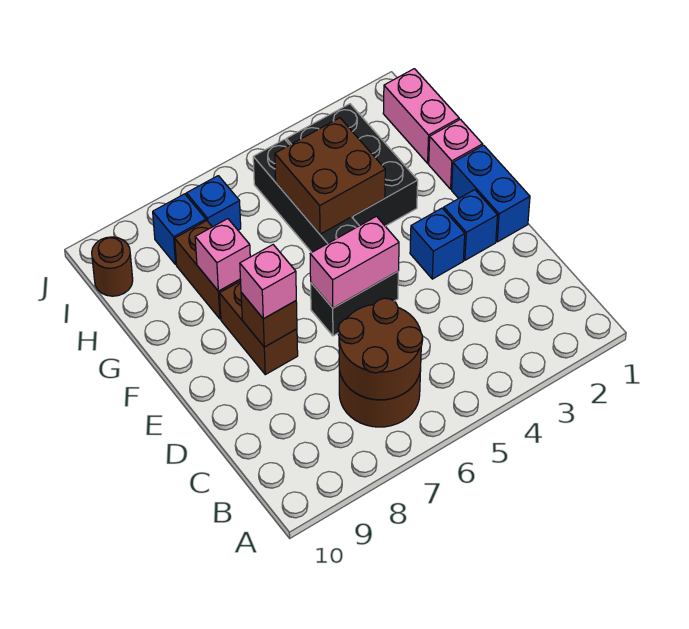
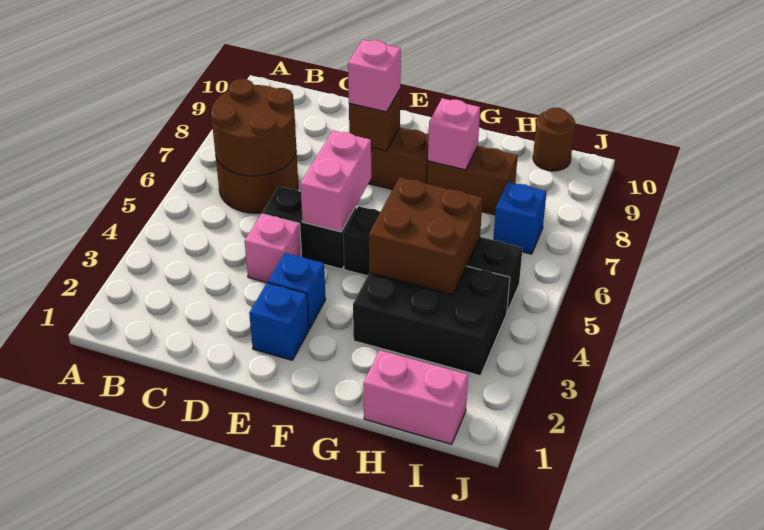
blue 1x2 brick [452,145,530,242] -> none
black 1x2 brick [311,272,398,336] -> black 1x2 brick turned to [262,186,356,269]
pink 1x1 brick [429,119,483,189] -> pink 1x1 brick moved to [245,214,301,283]
blue 1x1 brick [153,194,206,264] -> none

